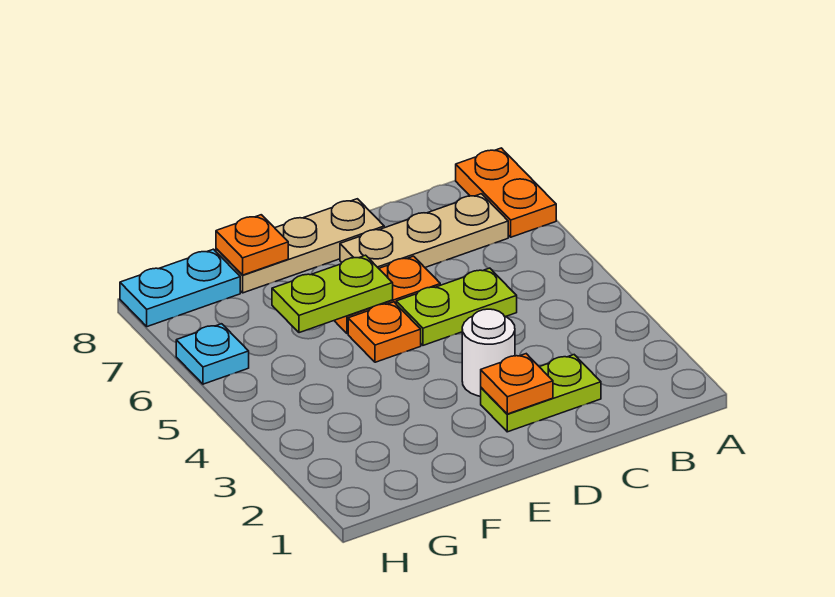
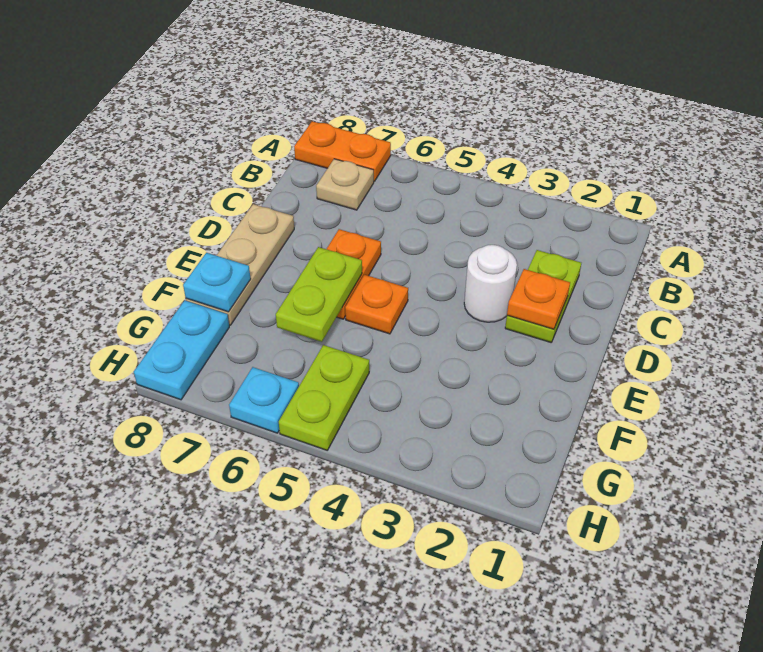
tan 1x3 plate [340,194,508,268] -> tan 1x1 plate [316,159,374,210]
lime 1x2 plate [396,268,517,345] -> lime 1x2 plate moved to [279,345,369,450]
orange 1x1 plate [216,215,288,275] -> cyan 1x1 plate [183,253,251,312]

